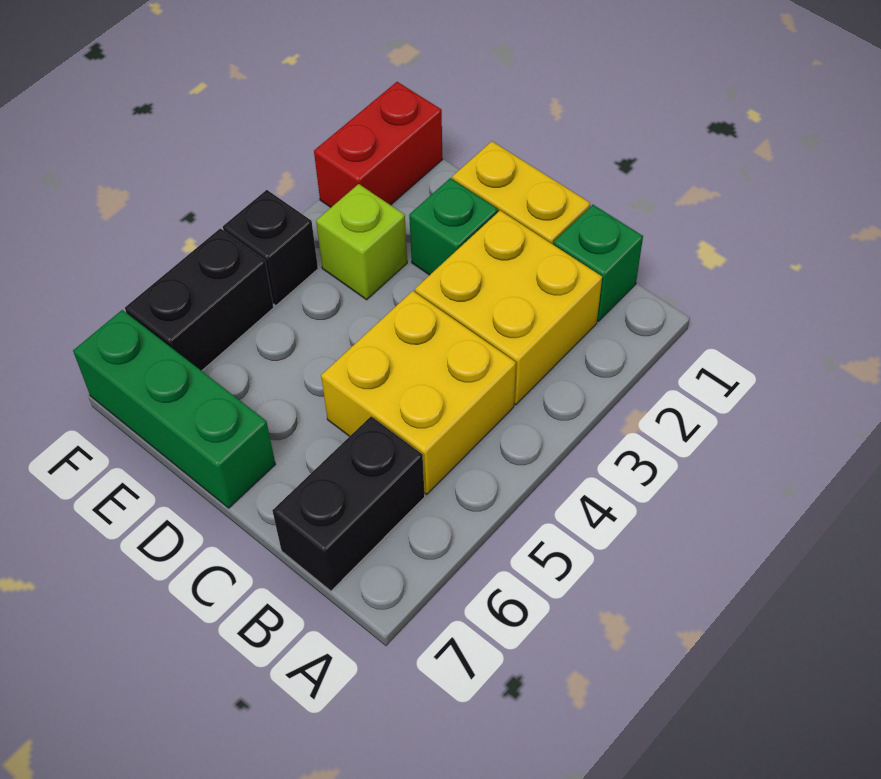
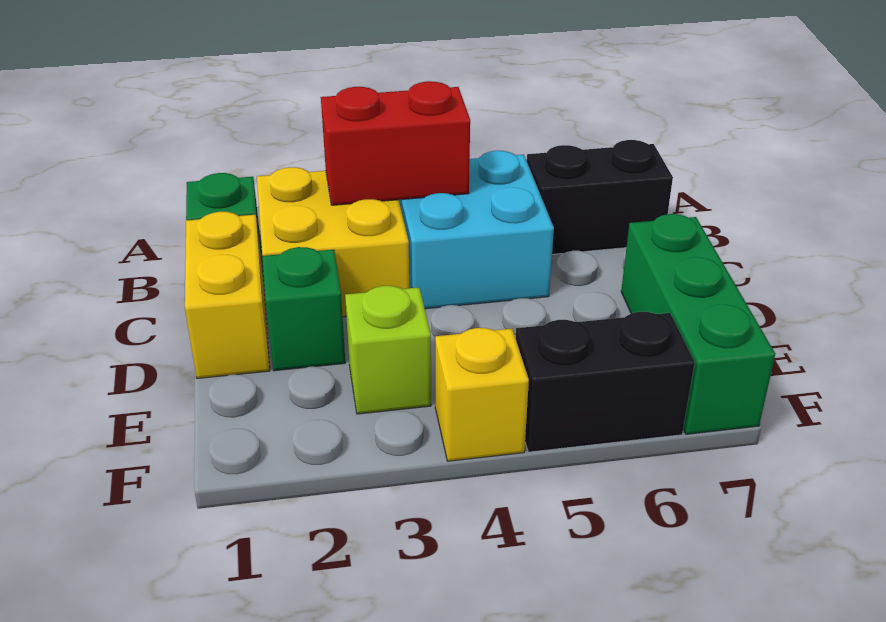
yellow 2x2 brick [321,291,516,494] -> cyan 2x2 brick [399,151,554,309]
red 1x2 brick [314,82,443,207] -> red 1x2 brick moved to [321,81,470,205]
black 1x1 brick [223,190,318,306] -> yellow 1x1 brick [435,328,529,461]

